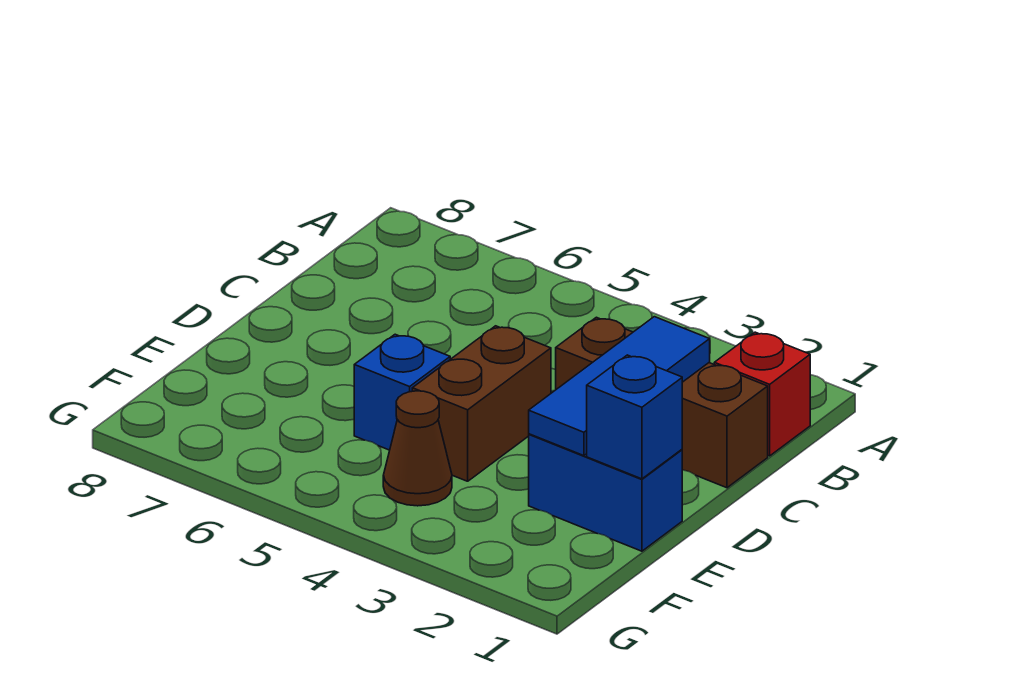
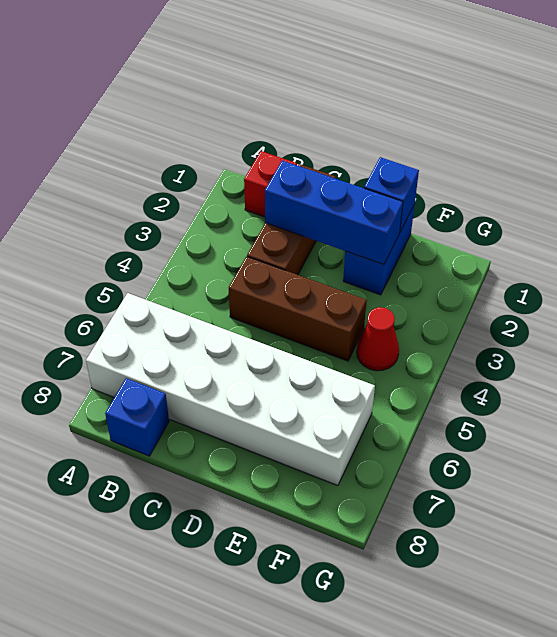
none -> white 2x6 brick [86,293,375,486]
blue 1x3 tile [529,317,710,456] -> blue 1x3 brick [265,161,403,265]
brown 1x2 brick [412,326,551,481] -> brown 1x3 brick [229,257,367,361]
blue 1x1 brick [354,334,450,450] -> blue 1x1 brick moved to [105,378,169,456]
brown 1x1 cone [383,391,452,506] -> red 1x1 cone [357,307,399,371]

